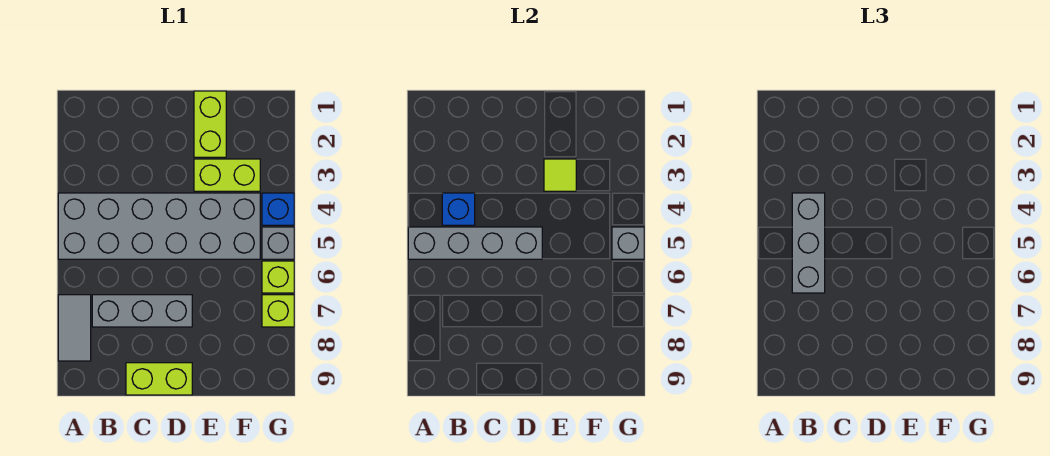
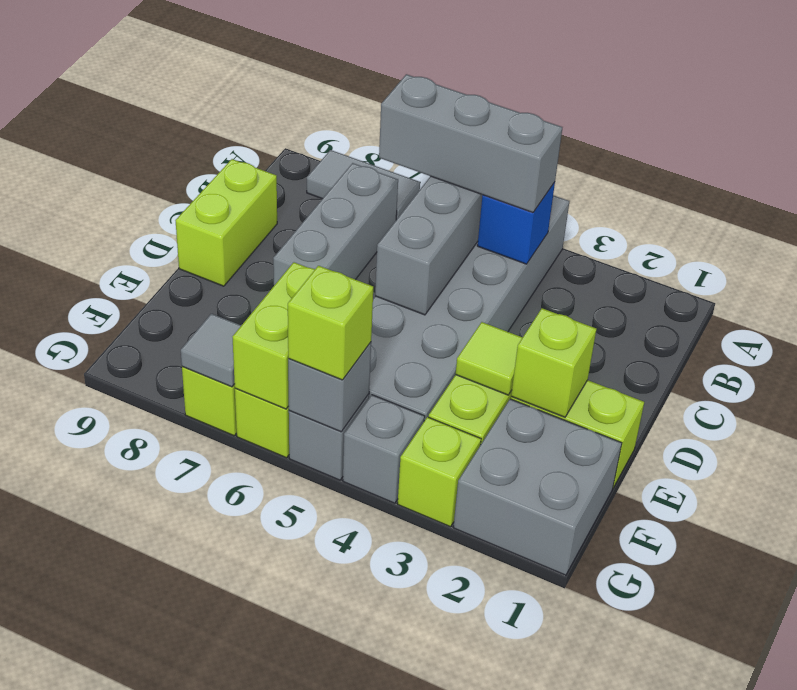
none -> lime 1x1 brick [511,308,596,417]
none -> grey 2x2 brick [453,399,622,575]
none -> lime 1x2 brick [233,262,315,409]
none -> lime 1x1 brick [398,417,481,527]
blue 1x1 brick [262,193,294,225] -> grey 1x1 brick [343,395,425,503]
none -> lime 1x1 brick [288,266,373,380]
none -> grey 1x1 tile [181,314,241,387]

